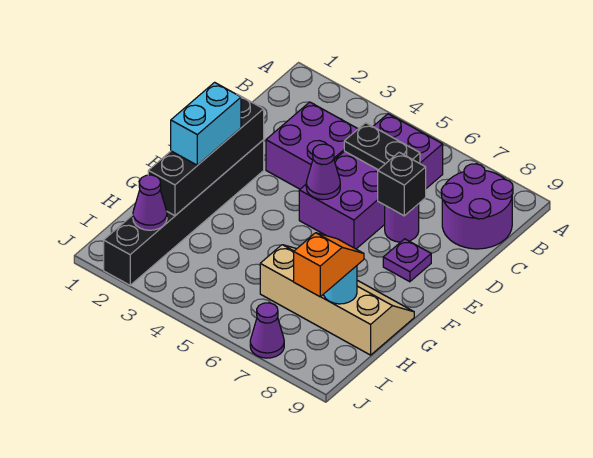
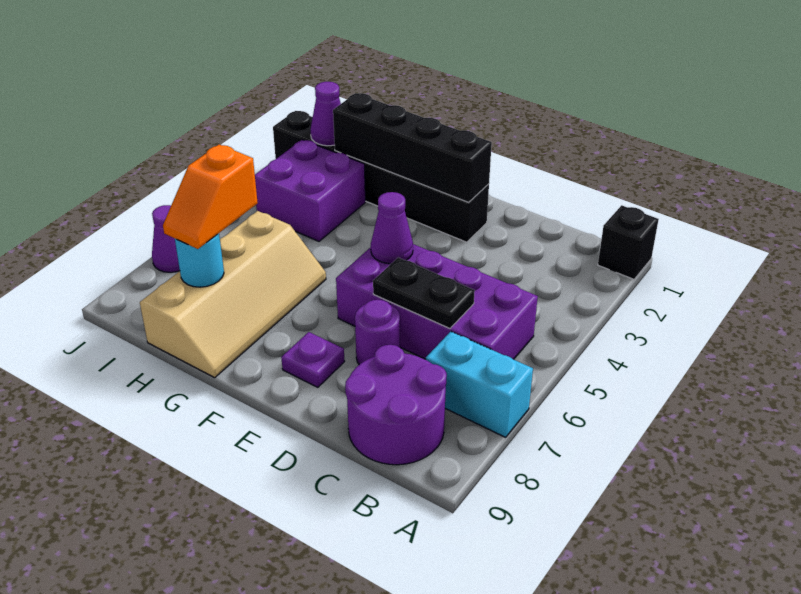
purple 2x2 brick [266,102,358,189] -> purple 2x2 brick moved to [255,140,365,241]
black 1x2 plate [344,123,420,170] -> black 1x2 plate turned to [373,258,475,328]
black 1x1 brick [378,152,426,216] -> black 1x1 brick moved to [598,205,659,279]
cyan 1x2 brick [171,82,241,165] -> cyan 1x2 brick moved to [426,332,533,437]
orange 1x2 slope [294,233,364,297] -> orange 1x2 slope turned to [163,144,258,249]

